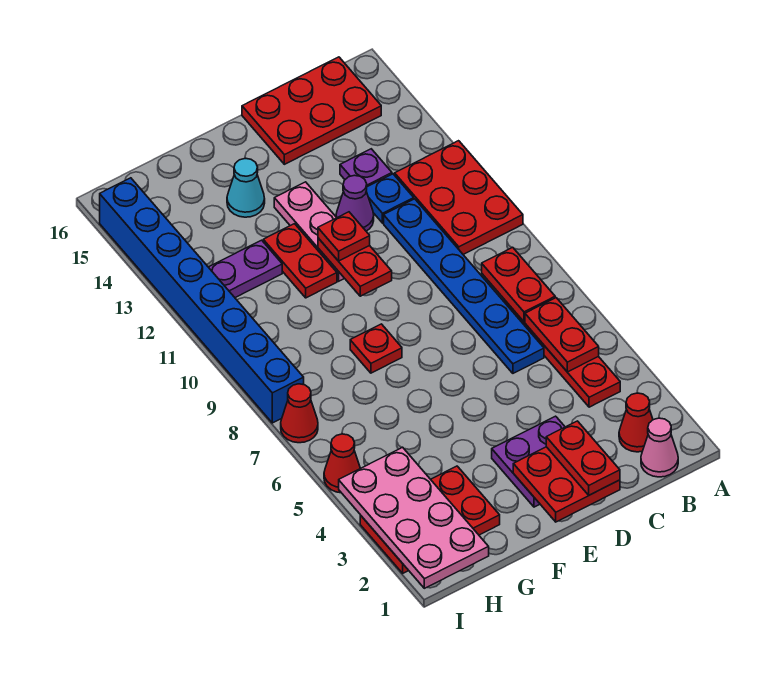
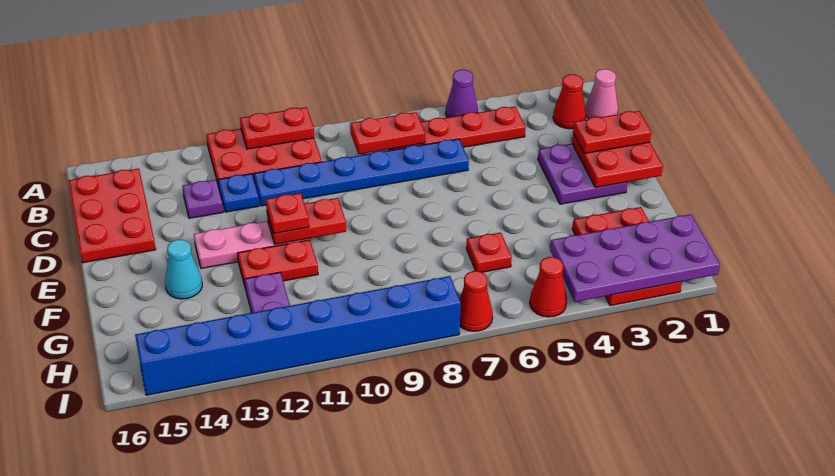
red 1x2 plate [525,298,599,372] -> red 1x2 plate moved to [240,107,314,149]
purple 1x1 cone [336,175,374,231] -> purple 1x1 cone moved to [446,70,478,118]
red 1x1 plate [350,324,402,373] -> red 1x1 plate moved to [466,232,512,272]
pink 2x4 plate [339,447,489,588] -> purple 2x4 plate [550,214,720,302]

